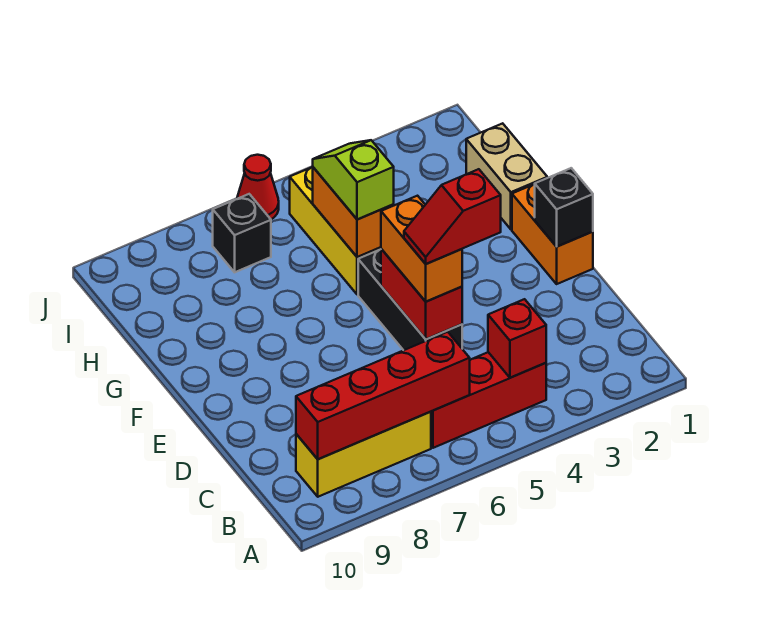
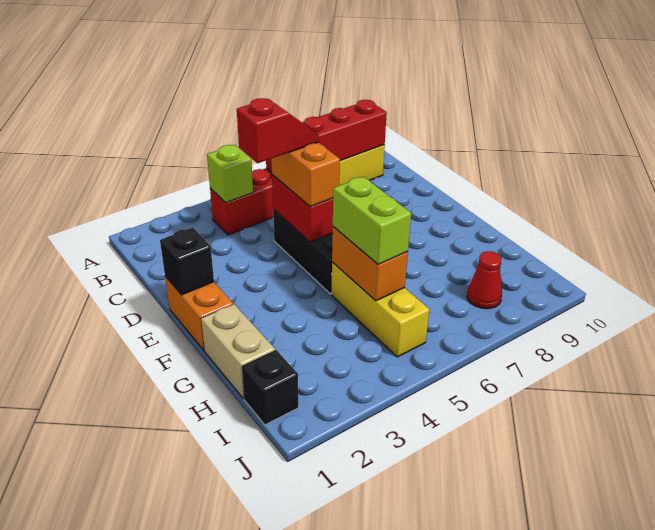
red 1x1 brick [488,299,546,378] -> lime 1x1 brick [207,145,253,203]
lime 1x2 slope [313,140,394,220] -> lime 1x2 brick [333,177,411,265]
black 1x1 brick [213,194,271,272] -> black 1x1 brick moved to [242,350,298,425]
red 1x1 cone [237,155,279,219] -> red 1x1 cone moved to [467,251,502,309]

